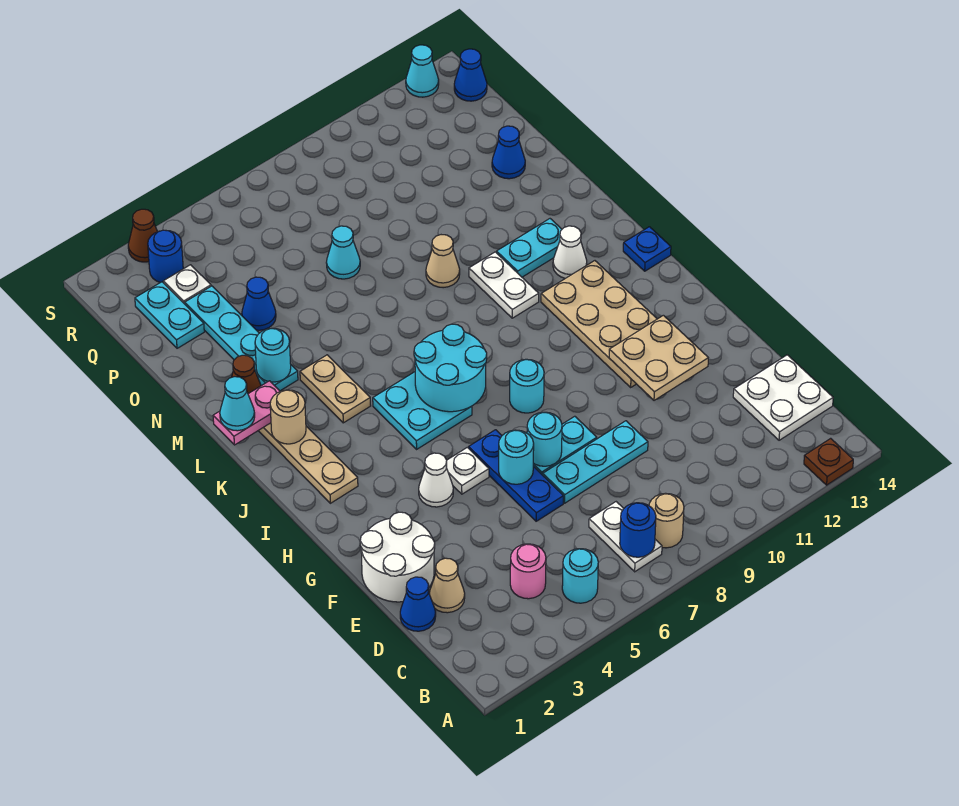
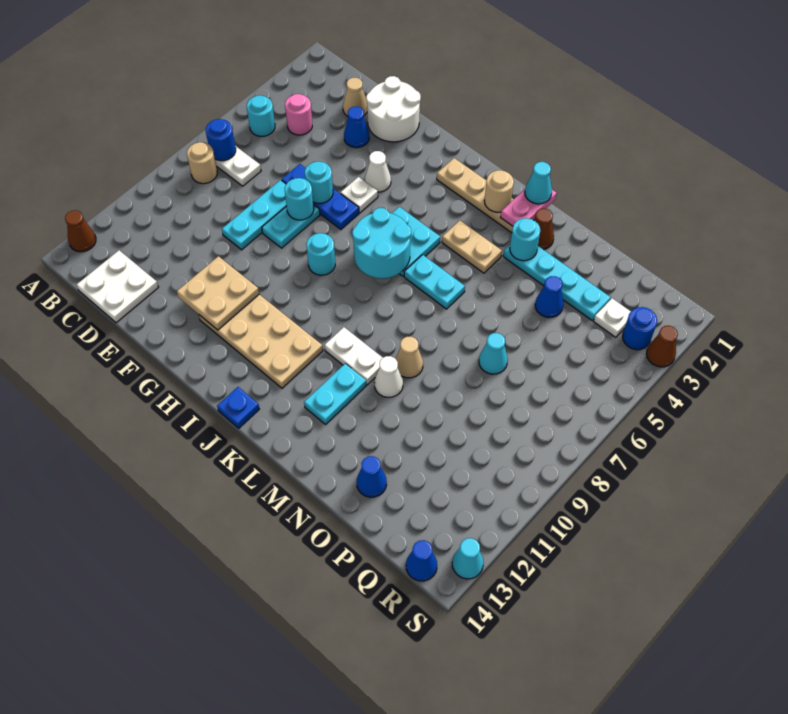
brown 1x1 plate [804,438,853,485] -> brown 1x1 cone [65,210,96,252]
blue 1x1 cone [400,577,436,631] -> blue 1x1 cone moved to [344,107,369,148]
white 1x1 cone [553,226,587,278] -> white 1x1 cone moved to [374,356,403,397]
cyan 1x2 plate [135,282,204,348] -> cyan 1x2 plate moved to [404,255,465,309]

